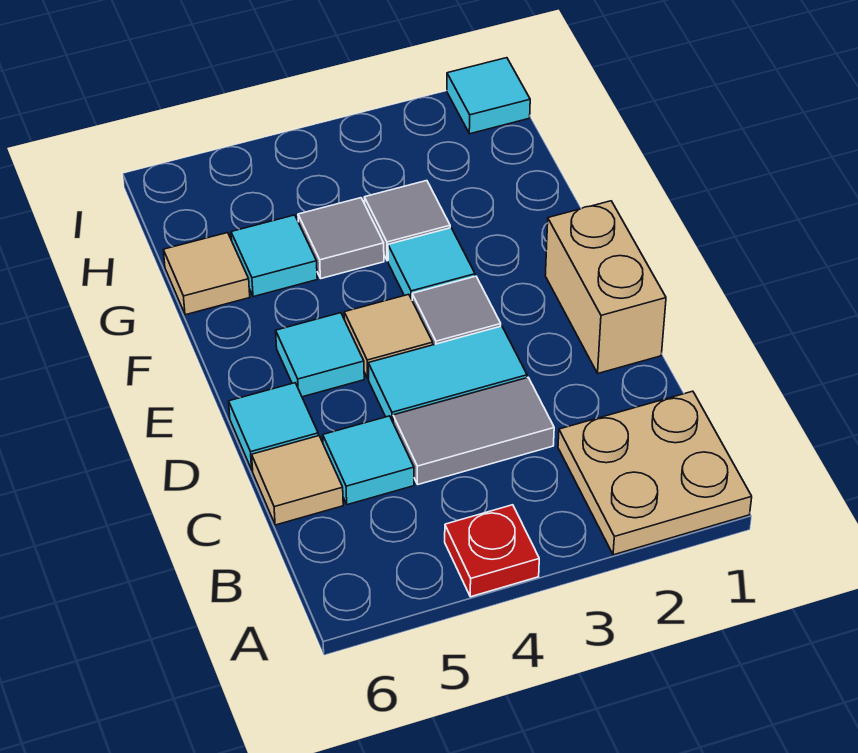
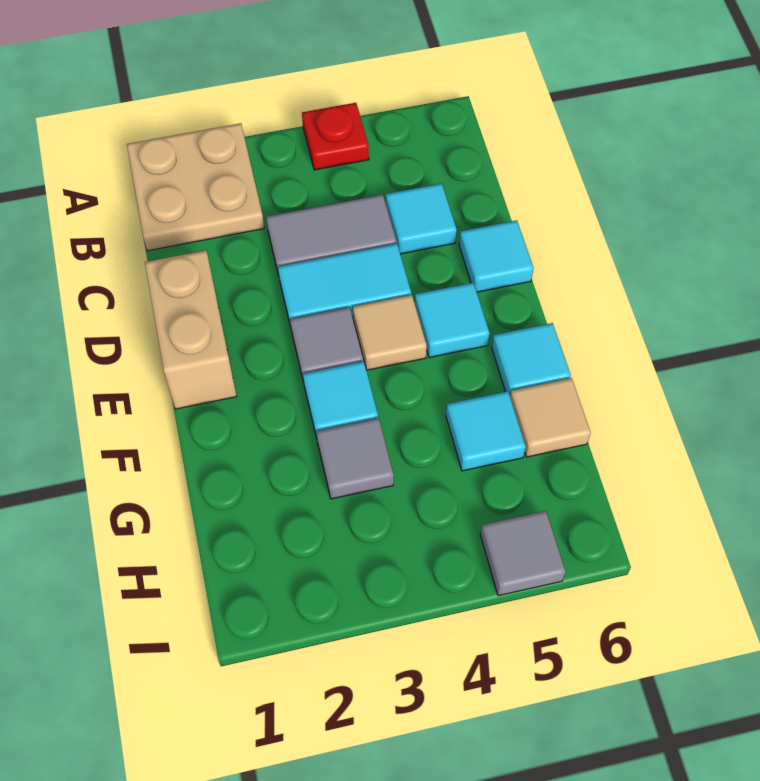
tan 1x1 tile [252,436,343,525] -> none
grey 1x1 tile [298,198,384,278] -> grey 1x1 tile moved to [480,511,566,596]
cyan 1x1 tile [447,58,530,134] -> cyan 1x1 tile moved to [492,323,571,395]

